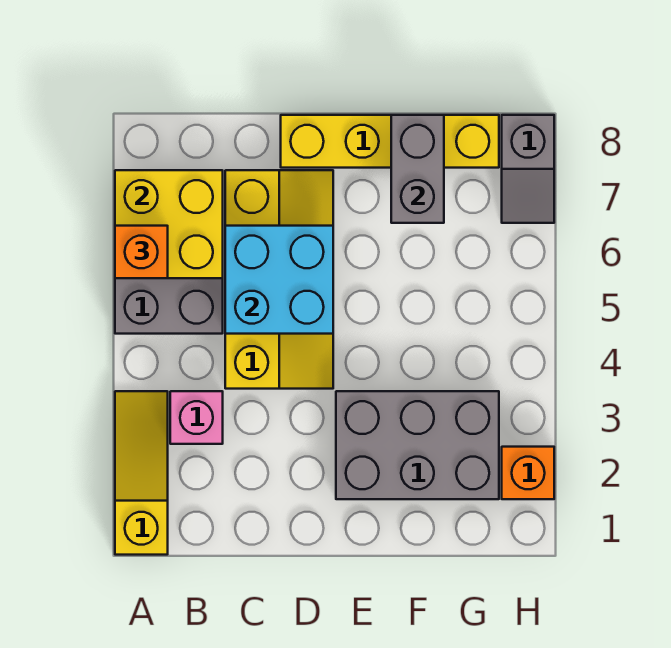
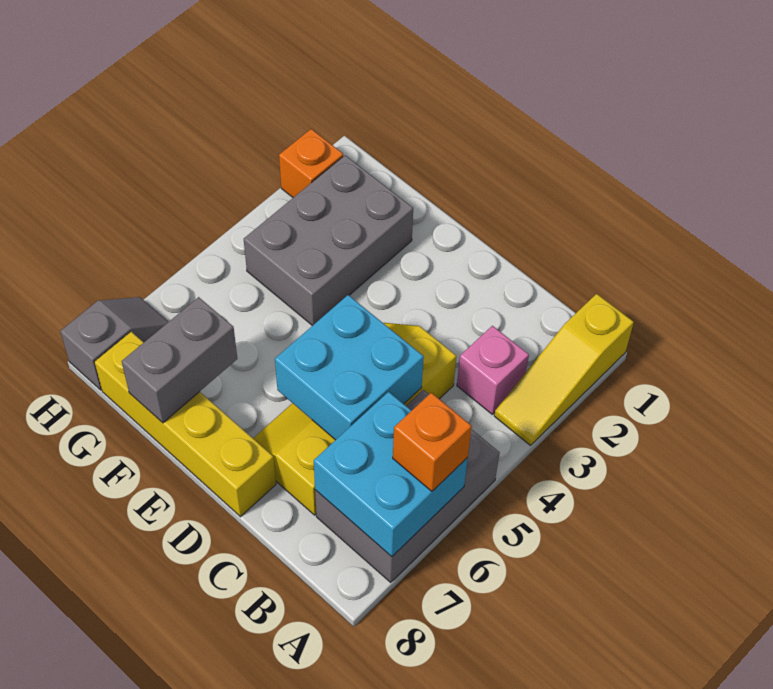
yellow 2x2 brick [115,170,223,278] -> cyan 2x2 brick [314,392,468,557]
grey 2x3 brick [336,391,499,499] -> grey 2x3 brick turned to [244,155,413,326]

